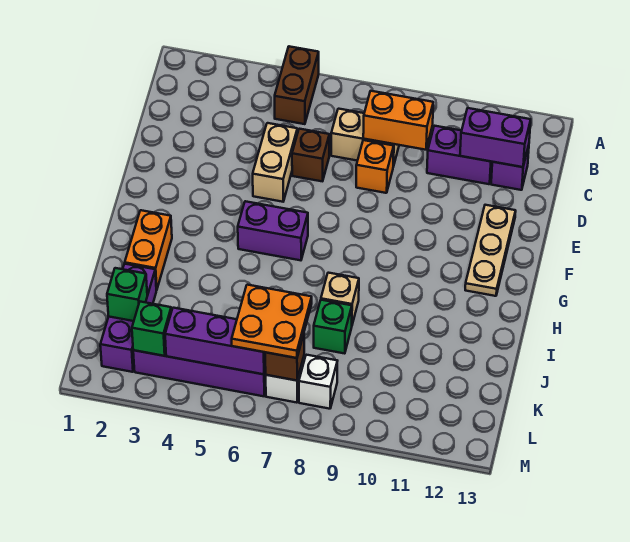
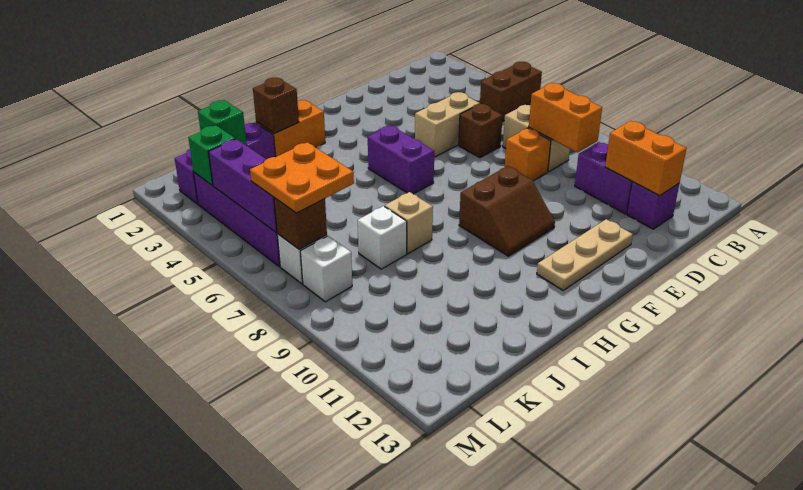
purple 1x2 brick [460,108,531,167] -> orange 1x2 brick [605,121,687,196]
none -> brown 2x2 slope [459,166,555,256]
none -> brown 1x1 brick [253,78,299,133]
green 1x1 brick [314,300,352,354] -> white 1x1 brick [358,206,407,269]

